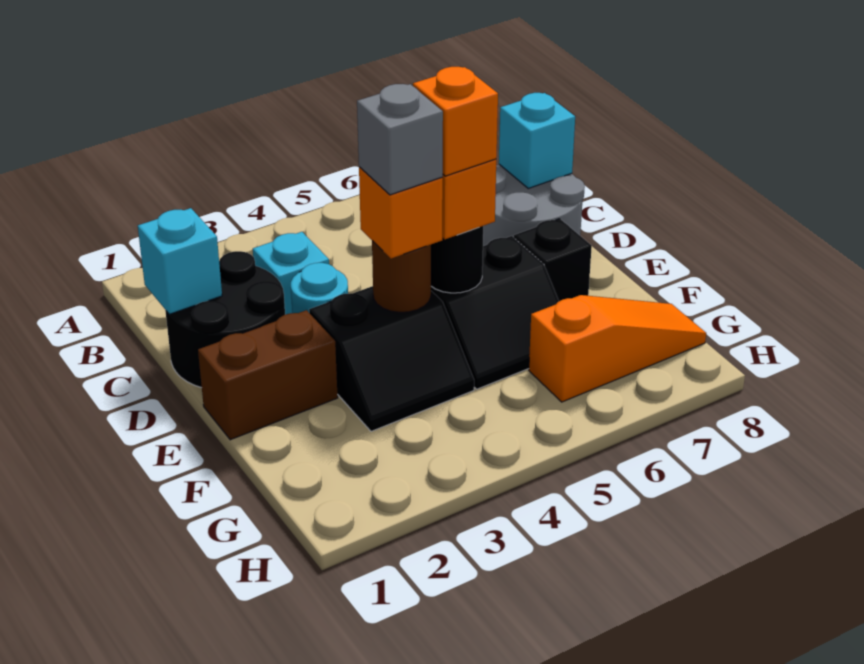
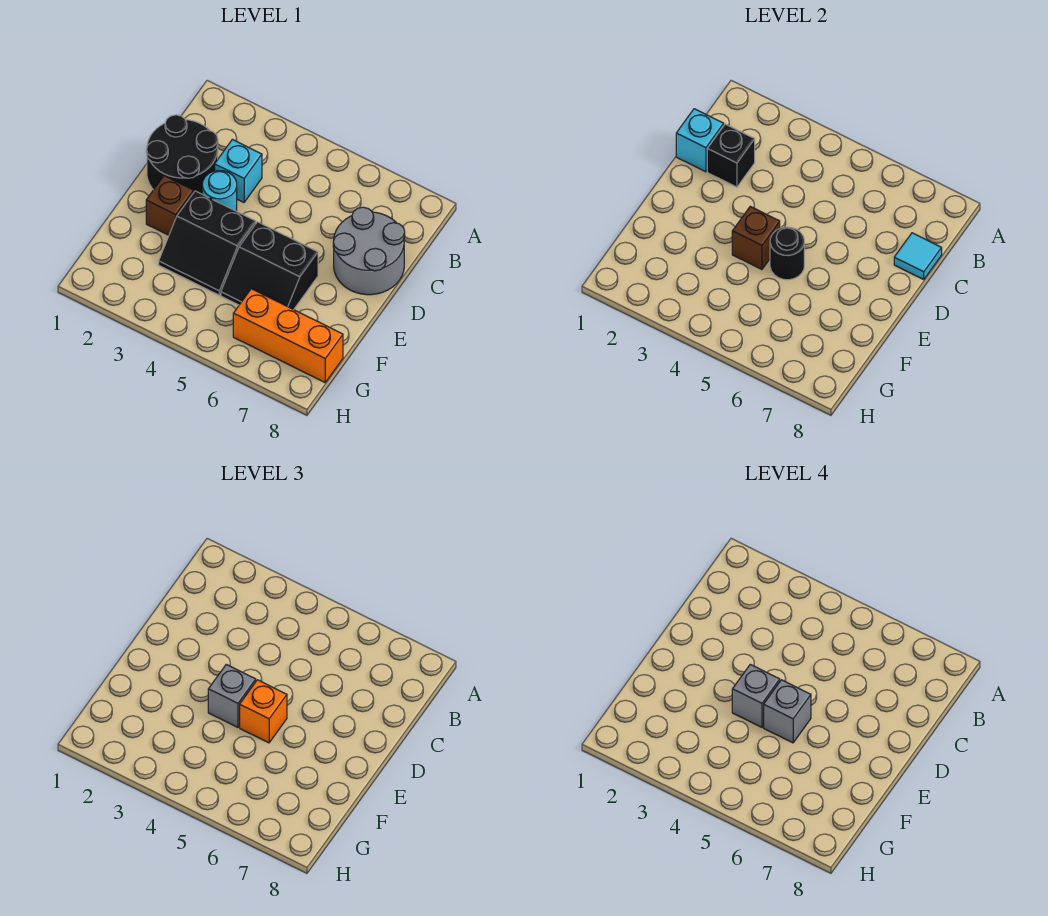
cyan 1x1 brick [499,93,575,188] -> cyan 1x1 tile [894,233,942,279]
brown 1x2 brick [198,310,338,440] -> brown 1x1 brick [146,176,194,235]
brown 1x1 round brick [372,241,431,312] -> brown 1x1 brick [732,206,780,269]
orange 1x1 brick [359,167,443,259] -> grey 1x1 brick [208,664,256,727]
orange 1x1 brick [413,67,498,176] -> grey 1x1 brick [764,680,811,743]
black 1x1 brick [514,219,592,301] -> black 1x1 brick moved to [707,124,755,187]
orange 1x3 slope [529,295,706,402] -> orange 1x3 brick [233,289,343,382]

